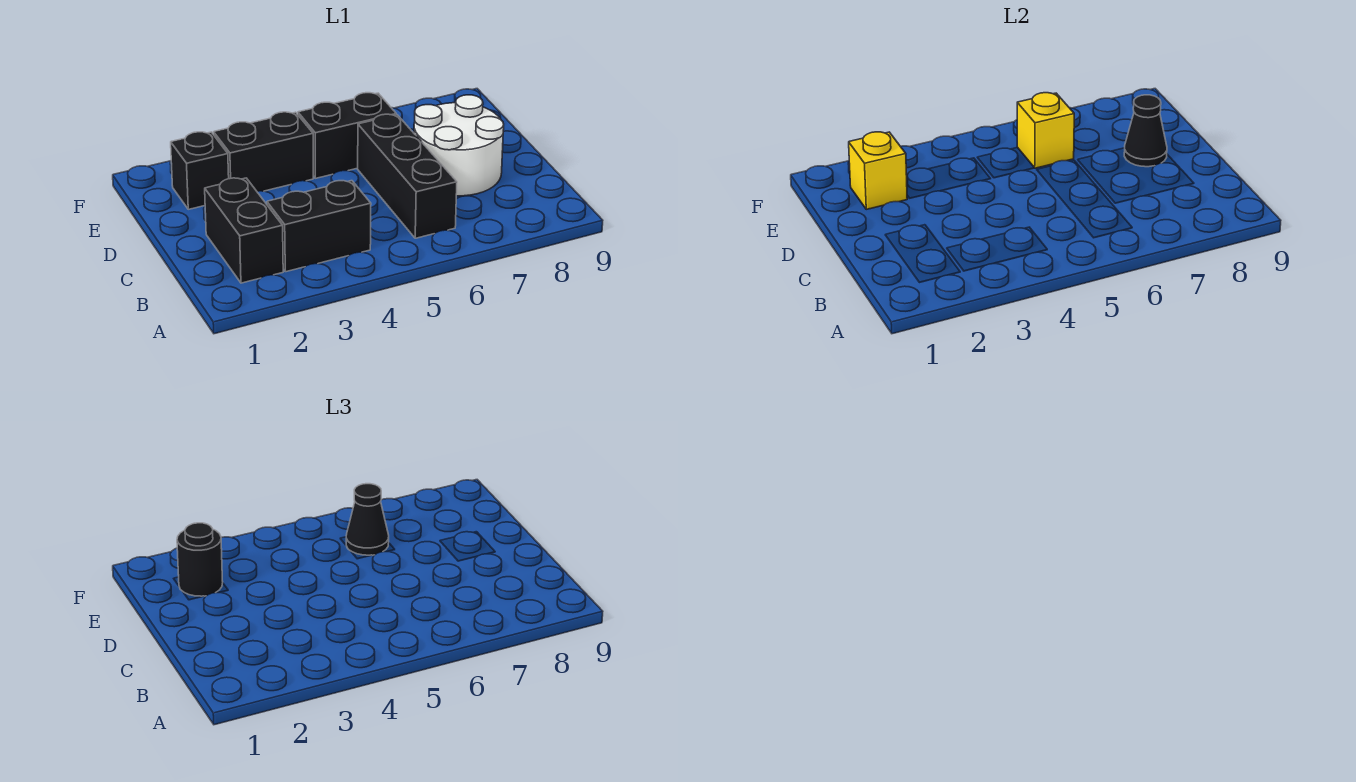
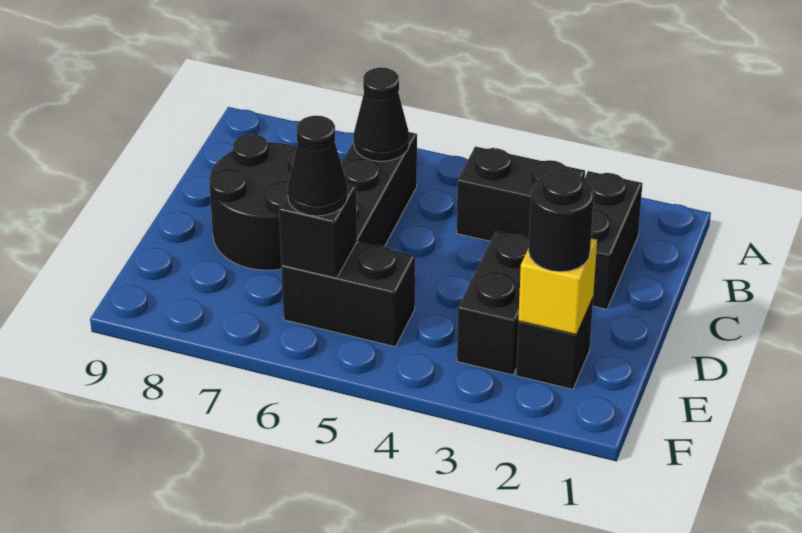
white 2x2 round brick [414,95,504,196] -> black 2x2 round brick [209,134,297,270]
black 1x1 cone [1124,95,1167,167] -> black 1x1 cone moved to [354,68,409,161]
black 1x2 brick [214,112,313,191] -> black 1x2 brick turned to [457,232,529,375]
yellow 1x1 brick [1017,93,1074,168] -> black 1x1 brick [279,184,357,278]

